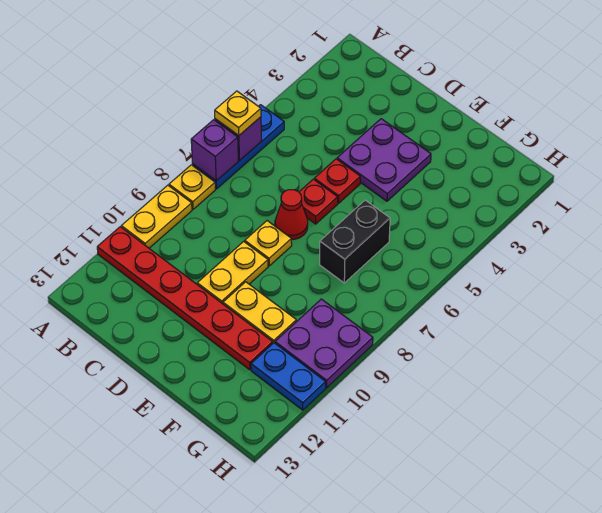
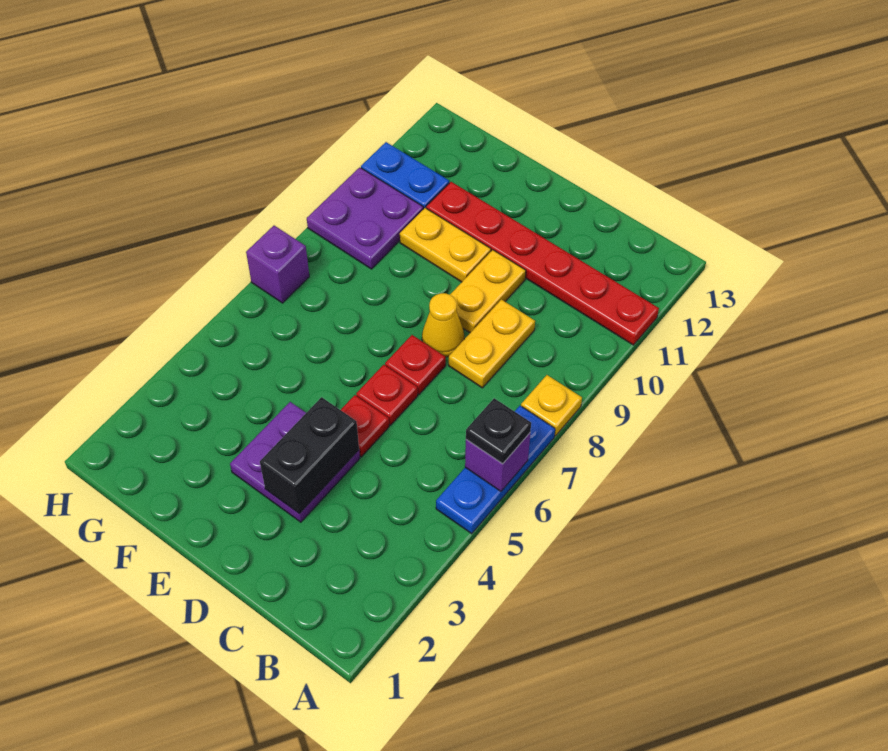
yellow 1x1 plate [215,91,261,136] -> black 1x1 plate [466,398,531,464]
purple 1x1 brick [191,120,238,181] -> purple 1x1 brick moved to [246,226,309,303]
yellow 1x2 plate [121,185,192,248] -> yellow 1x2 plate moved to [449,300,535,388]
red 1x1 cone [275,190,308,239] -> red 1x1 plate [385,335,446,394]
yellow 1x1 plate [245,221,292,266] -> yellow 1x1 cone [422,293,464,357]
black 1x2 brick [320,200,390,283] -> black 1x2 brick moved to [260,397,359,514]

